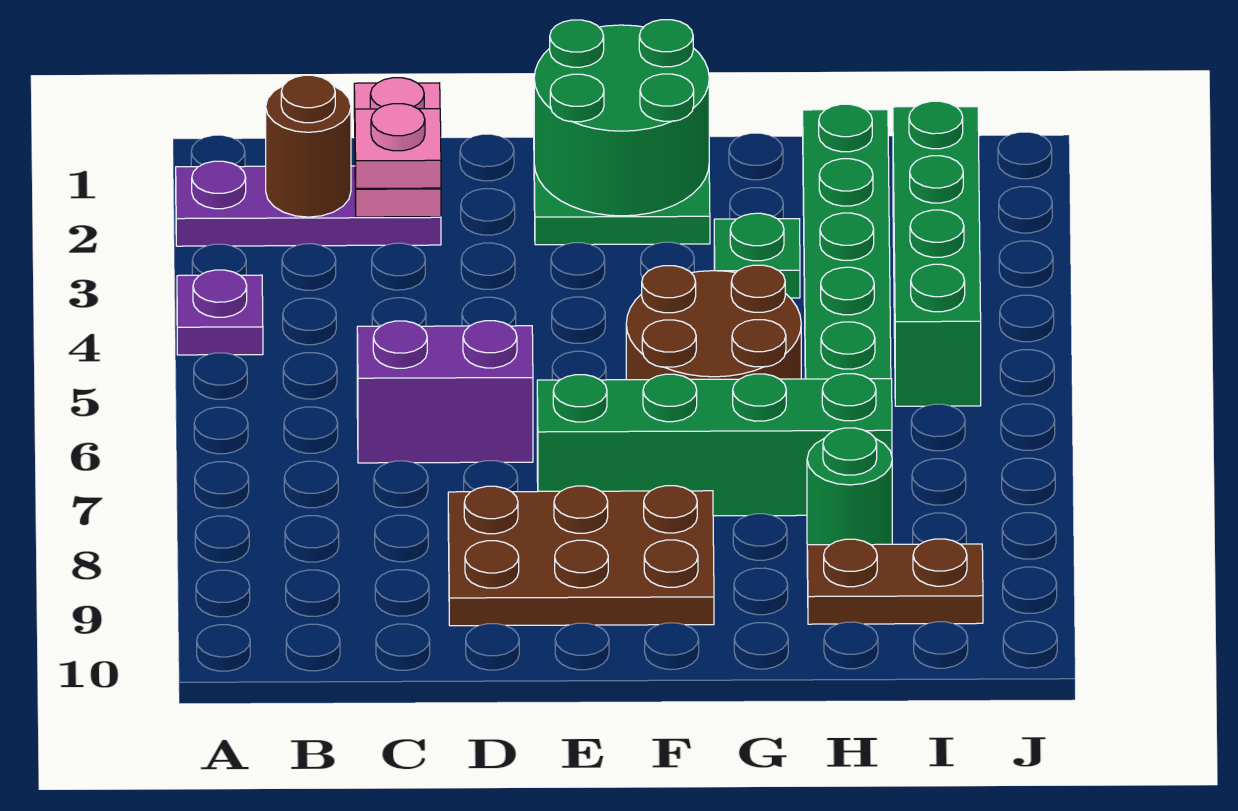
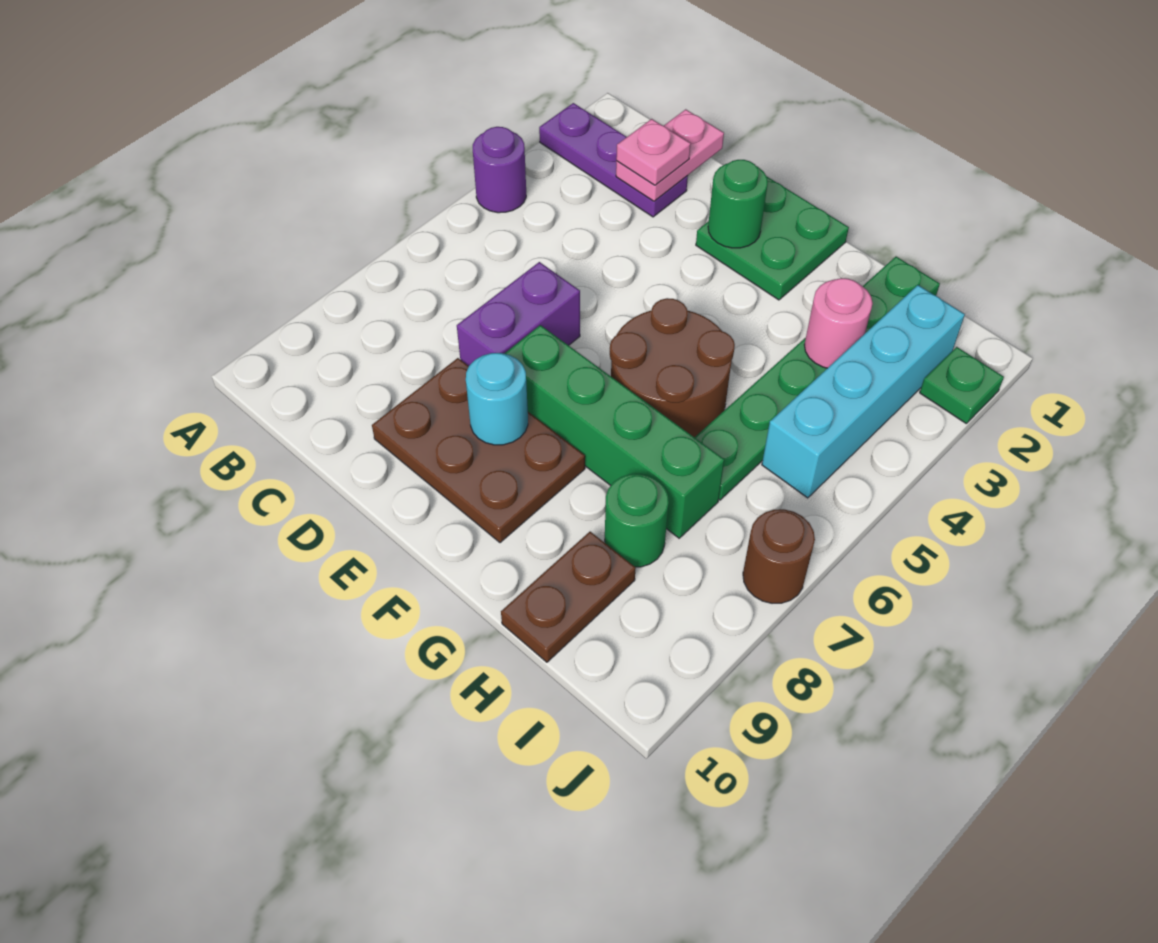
purple 1x1 plate [177,270,263,355] -> purple 1x1 round brick [473,127,526,213]
brown 1x1 round brick [266,75,351,217] -> brown 1x1 round brick moved to [743,509,815,603]
purple 1x2 brick [357,321,533,463] -> purple 1x2 brick turned to [457,262,580,366]
green 2x2 round brick [534,20,709,216] -> green 1x1 round brick [708,160,768,248]
none -> cyan 1x1 round brick [466,353,528,445]
green 1x1 plate [714,213,800,298] -> green 1x1 plate moved to [920,347,1004,423]
none -> pink 1x1 round brick [804,278,873,368]
brown 1x2 plate [807,539,983,624] -> brown 1x2 plate turned to [501,532,636,662]
green 1x4 brick [893,101,981,406] -> cyan 1x4 brick [762,285,965,498]

